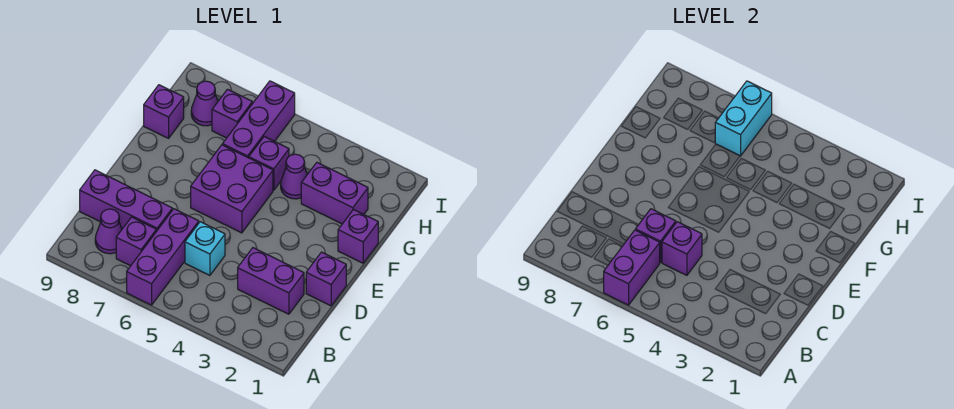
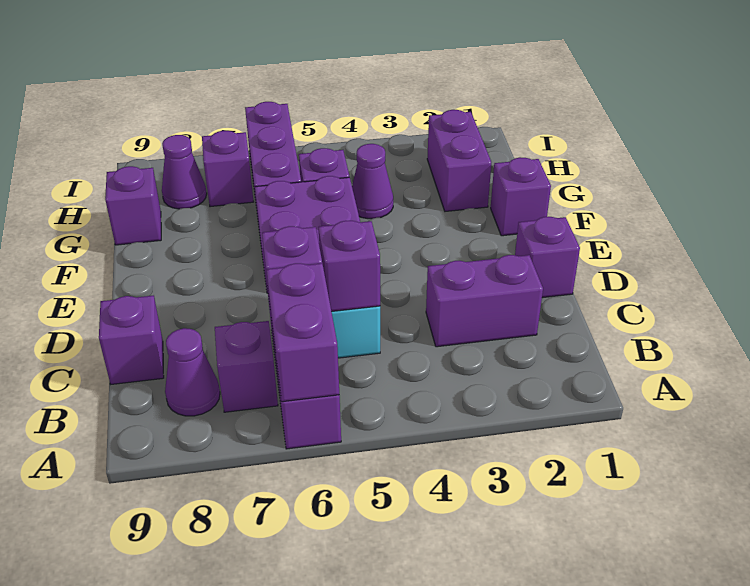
purple 1x3 brick [80,170,172,231] -> purple 1x1 brick [99,295,164,384]
purple 1x2 brick [301,163,368,224] -> purple 1x2 brick turned to [427,110,491,211]
cyan 1x2 brick [715,81,772,156] -> none

